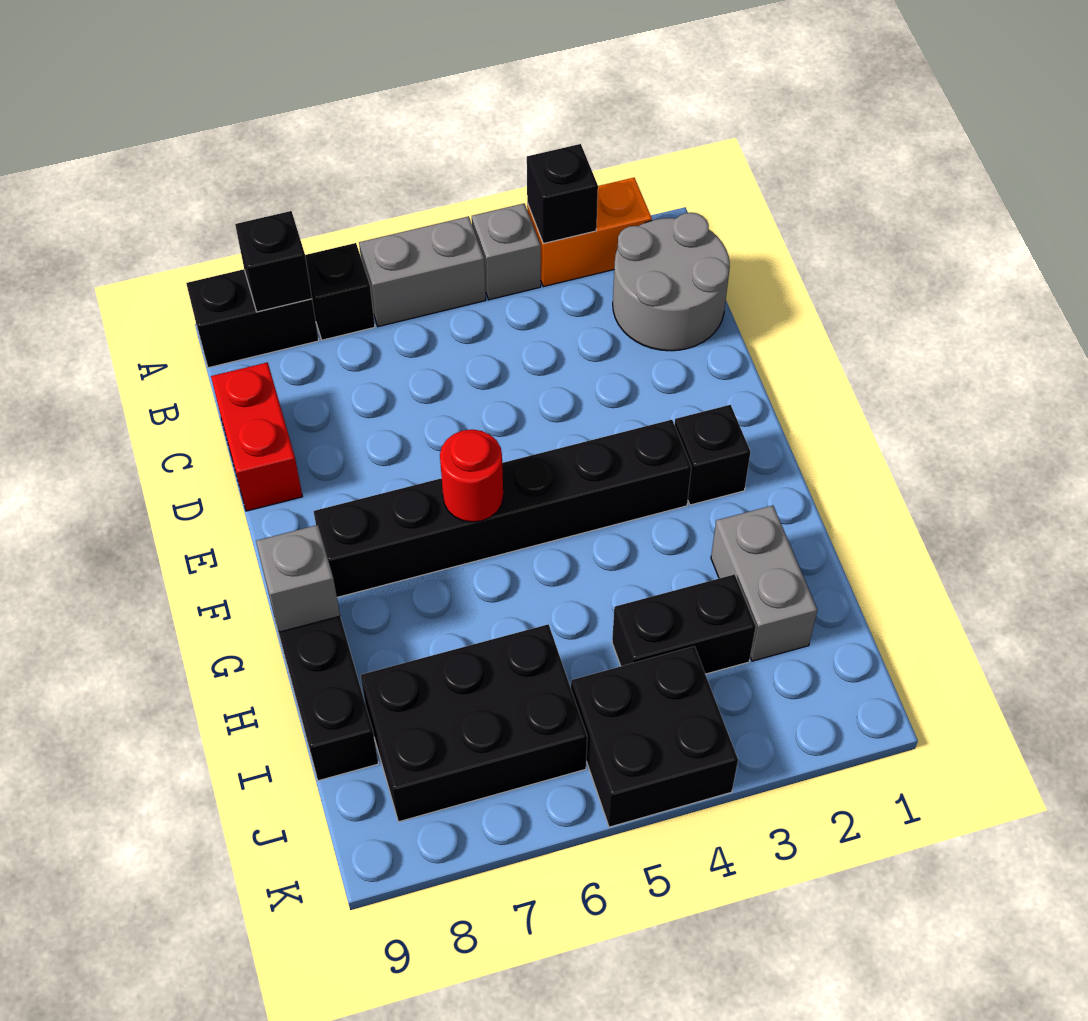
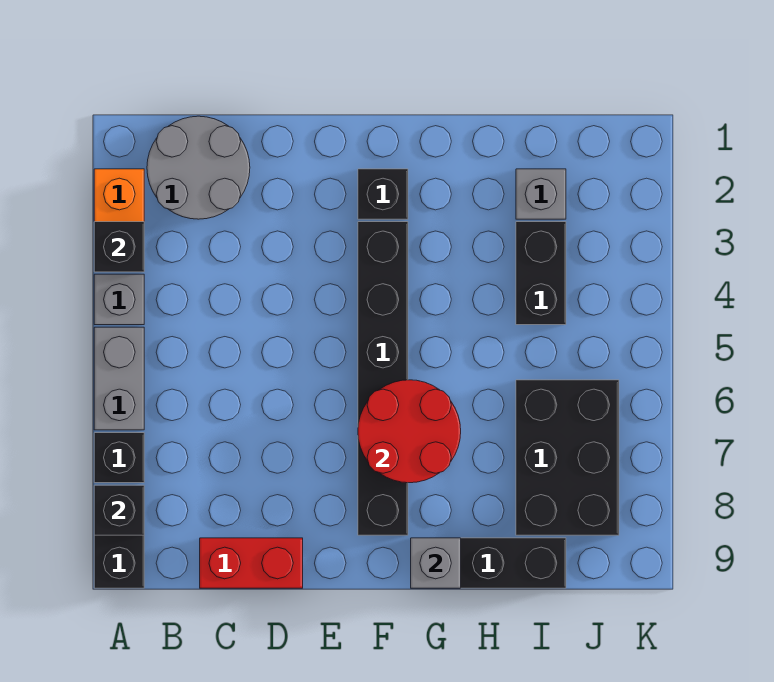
red 1x1 round brick [440,430,503,522] -> red 2x2 round brick [358,380,461,483]
grey 1x2 brick [711,505,817,661] -> grey 1x1 brick [516,169,566,219]
black 2x2 brick [571,646,738,827] -> none

